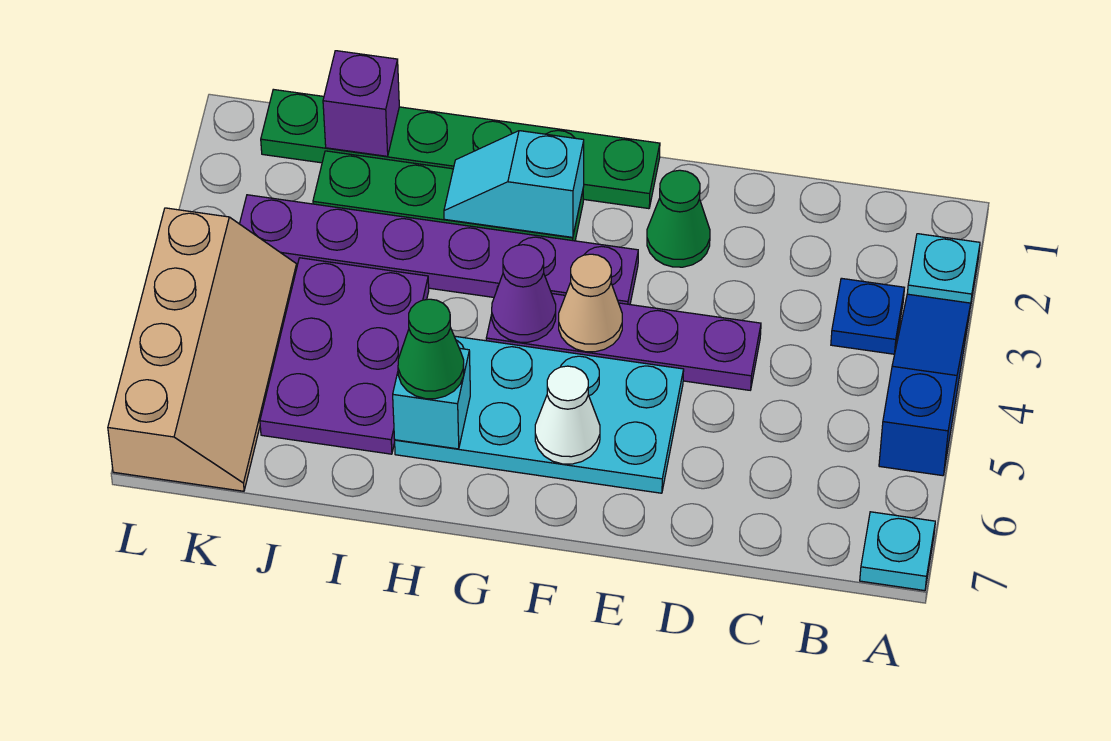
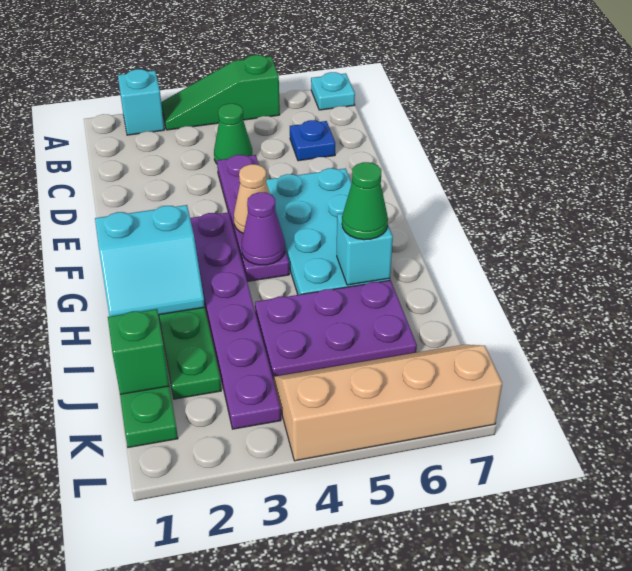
cyan 1x1 plate [907,234,980,307] -> cyan 1x1 brick [118,69,164,135]
blue 1x3 slope [879,294,971,476] -> green 1x3 slope [161,55,280,130]
blue 1x1 plate [831,278,904,354] -> blue 1x1 plate moved to [290,120,335,161]
green 1x1 cone [647,170,710,267] -> green 1x1 cone moved to [214,104,252,164]
white 1x1 cone [535,366,600,464] -> none
cyan 1x2 slope [444,131,584,237] -> cyan 2x2 slope [95,205,205,316]
purple 1x1 brick [323,51,399,156] -> green 1x1 brick [108,309,169,394]

